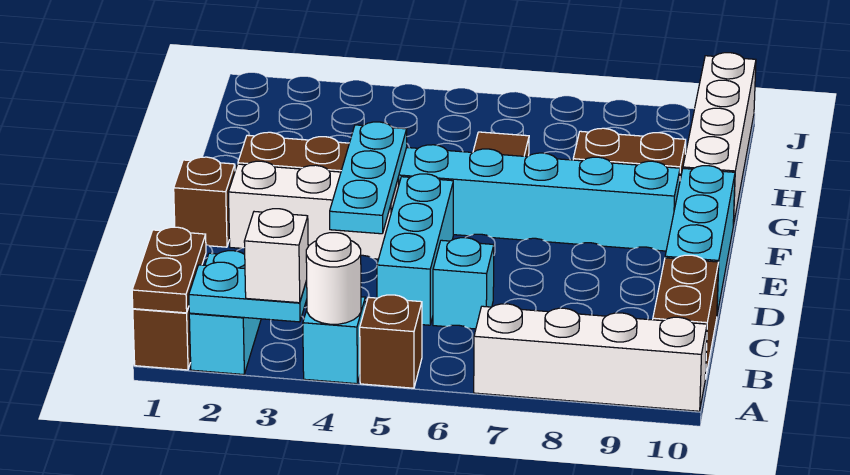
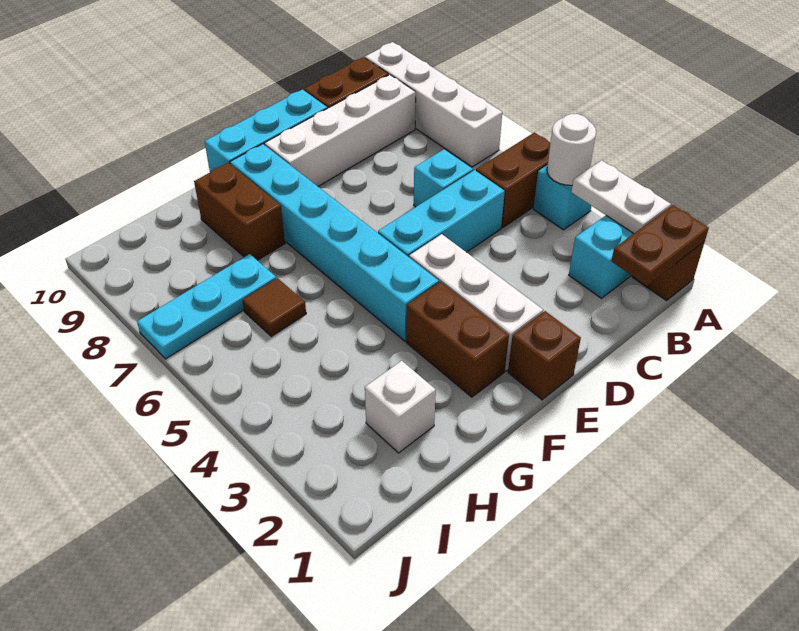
cyan 1x2 plate [189,262,307,322] -> white 1x2 plate [571,160,671,233]
white 1x1 brick [244,209,308,303] -> white 1x1 brick moved to [365,361,436,453]
brown 1x1 brick [360,295,422,388] -> brown 1x2 brick [476,133,550,228]
cyan 1x3 plate [330,122,407,234] -> cyan 1x3 plate moved to [137,254,276,359]
white 1x4 brick [683,53,756,225] -> white 1x4 brick moved to [265,75,416,186]

